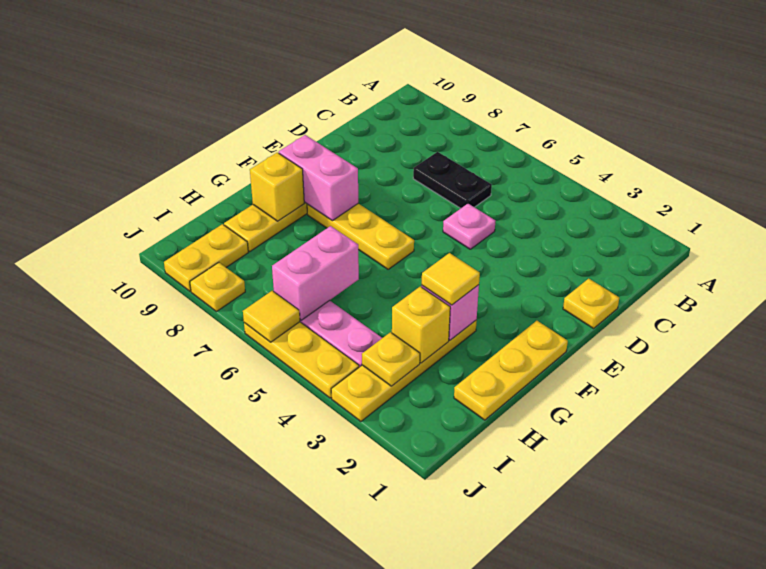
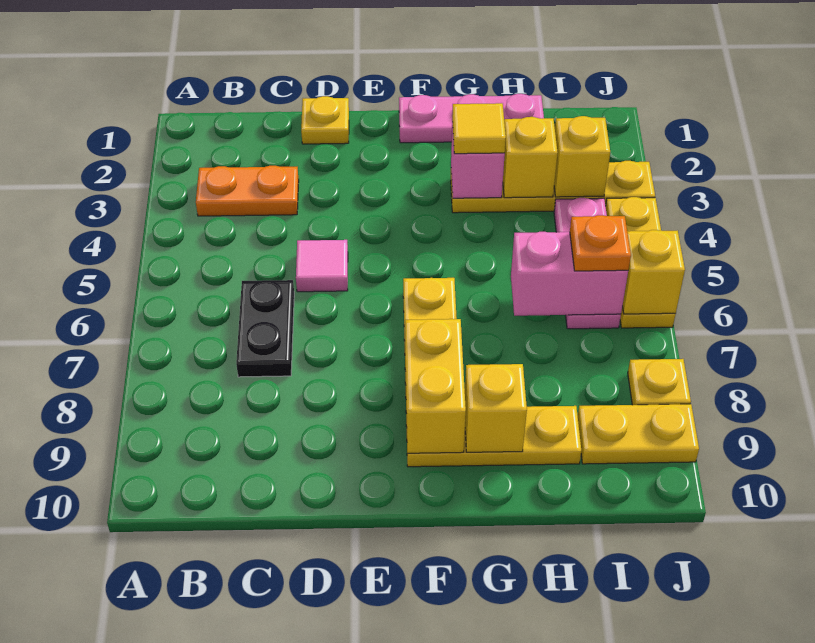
none -> orange 1x2 plate [196,166,299,216]
pink 1x1 plate [443,204,495,249] -> pink 1x1 tile [296,240,348,292]
yellow 1x3 plate [454,321,568,420] -> pink 1x3 plate [399,94,544,143]
pink 1x2 brick [279,135,358,221] -> yellow 1x2 brick [405,319,466,453]
yellow 1x1 plate [362,332,420,386] -> yellow 1x1 brick [554,116,610,197]
none -> orange 1x1 plate [570,215,631,271]
yellow 1x1 tile [243,291,300,342] -> yellow 1x1 brick [622,230,685,314]

